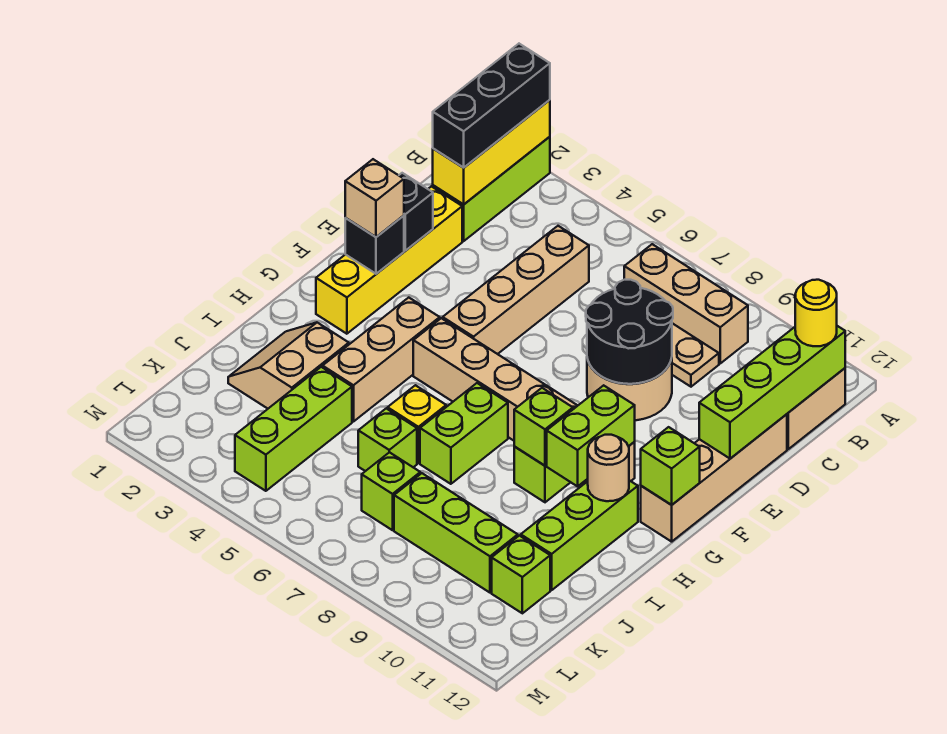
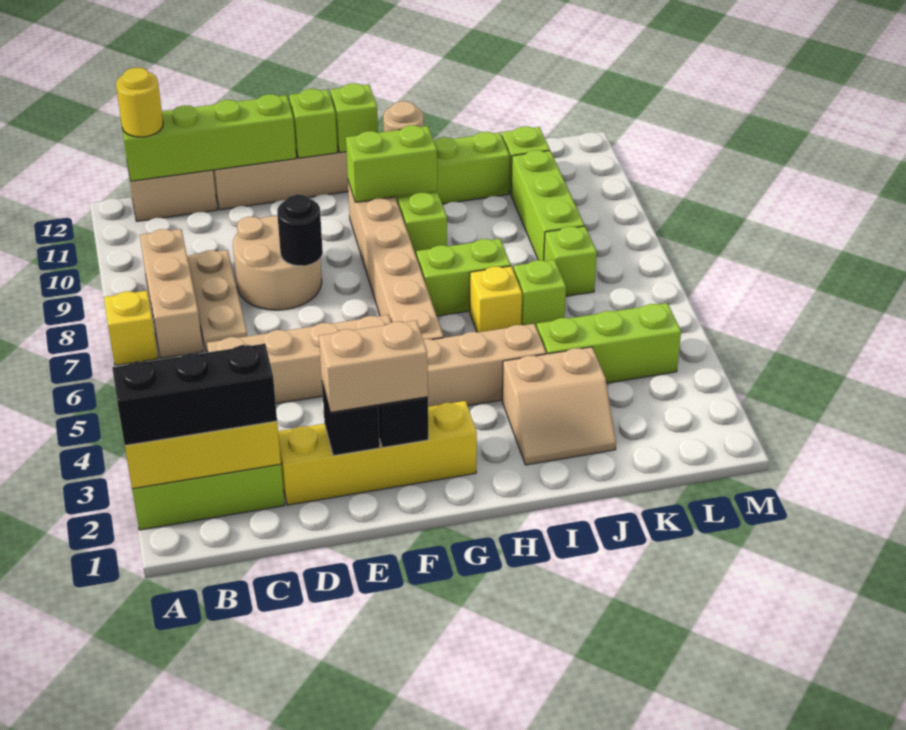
none -> yellow 1x1 brick [104,291,158,365]
black 2x2 round brick [586,280,673,384] -> black 1x1 round brick [277,195,323,266]
tan 1x1 brick [345,159,404,237] -> tan 1x2 brick [319,320,428,412]
lime 1x1 brick [514,388,573,466] -> lime 1x1 brick moved to [289,89,338,158]

